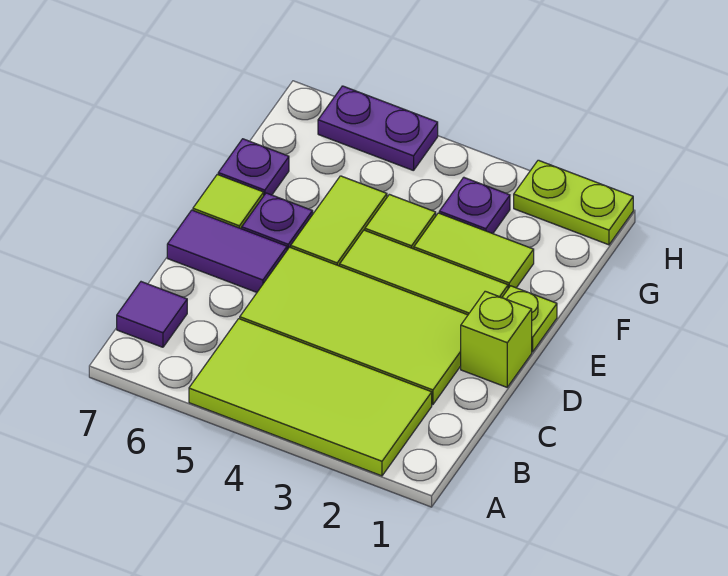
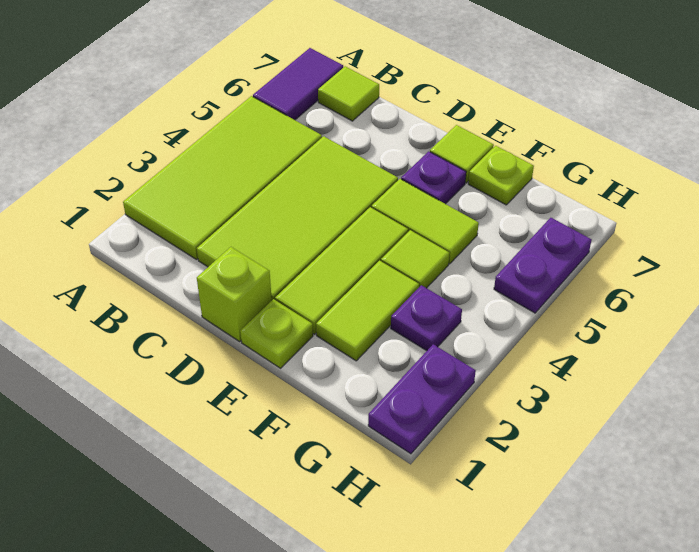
purple 1x1 tile [117,282,187,347] -> lime 1x1 tile [318,66,379,121]
purple 1x2 tile [167,210,287,292] -> purple 1x2 tile moved to [253,48,343,120]
purple 1x1 plate [218,139,289,195] -> lime 1x1 plate [468,146,534,205]
lime 1x2 plate [514,160,633,245] -> purple 1x2 plate [368,344,476,454]

